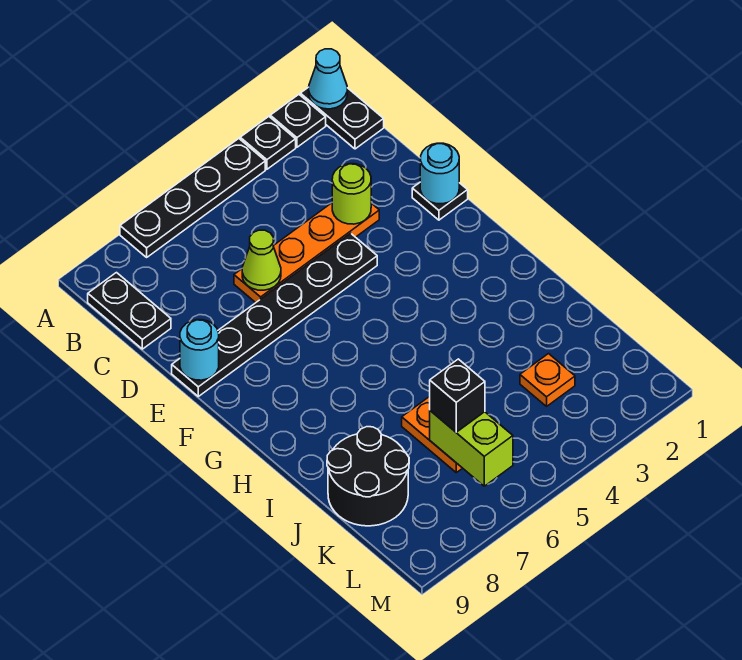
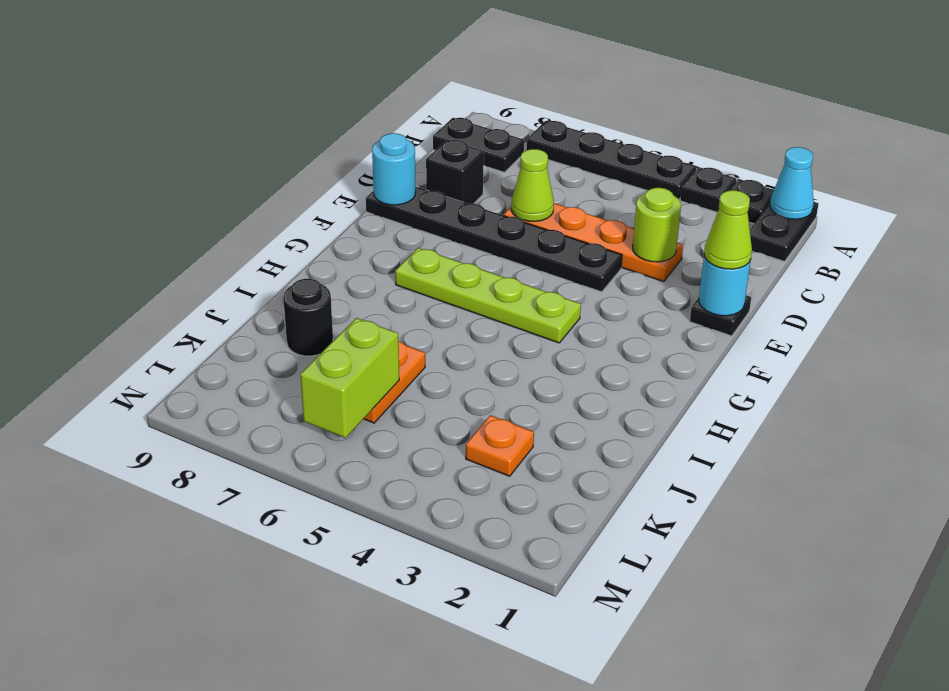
black 1x2 plate [88,273,171,349] -> black 1x2 plate turned to [433,118,524,172]
none -> lime 1x1 cone [704,190,752,269]
none -> lime 1x4 plate [395,248,581,343]
black 2x2 round brick [327,427,409,526] -> black 1x1 round brick [283,279,333,356]
black 1x1 brick [430,359,485,432] -> black 1x1 brick moved to [426,139,484,204]

